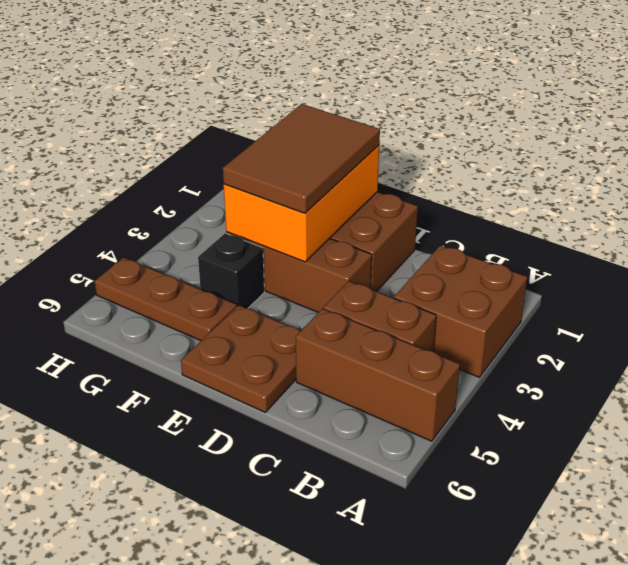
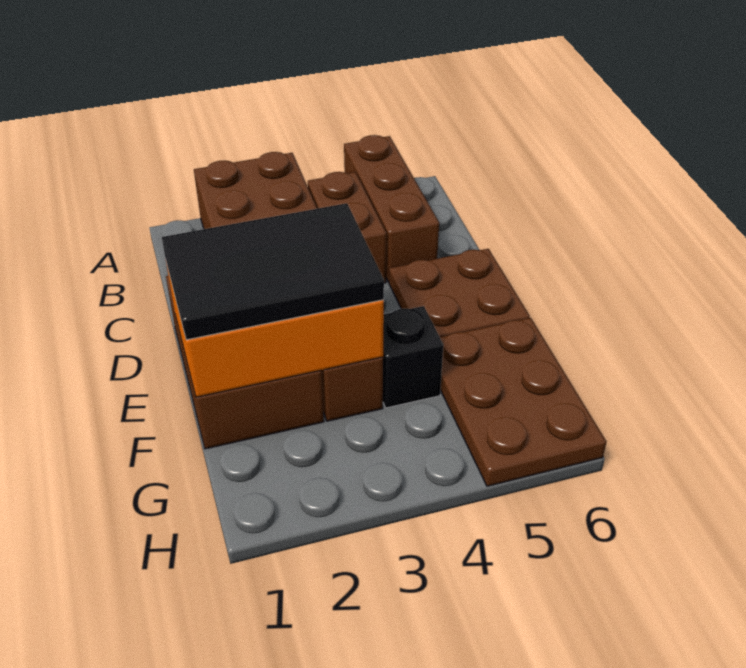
brown 2x3 tile [223,104,380,213] -> black 2x3 tile [162,203,384,340]
brown 1x3 plate [95,258,237,341] -> brown 2x3 plate [440,318,606,486]

